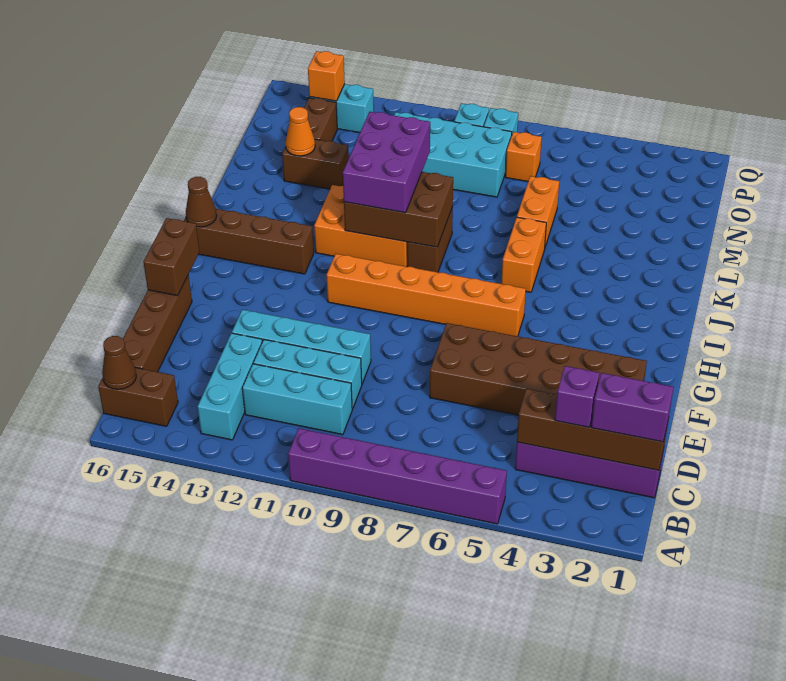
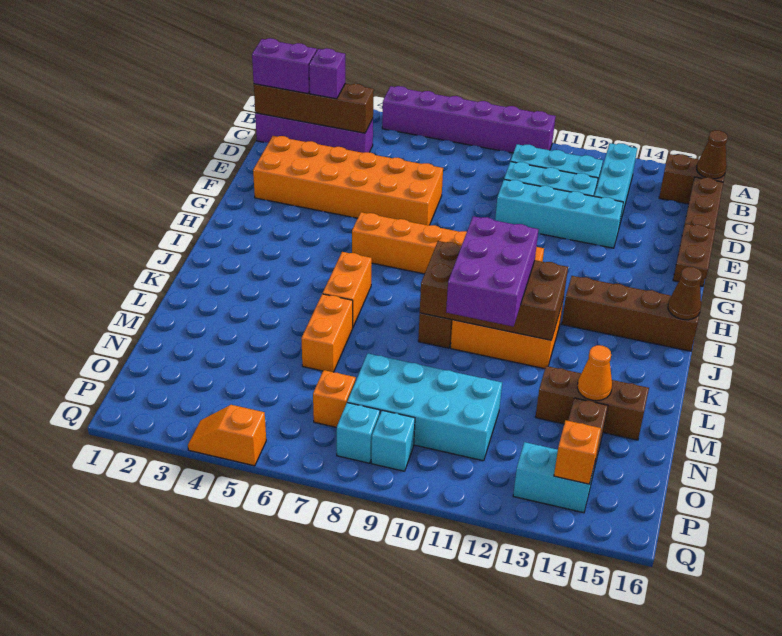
brown 2x6 brick [430,323,647,415] -> orange 2x6 brick [253,136,443,226]
brown 1x2 brick [143,218,199,296] -> brown 1x2 plate [675,224,715,279]
brown 2x3 brick [344,172,453,247] -> brown 2x4 brick [420,241,568,340]
brown 1x2 brick [282,139,349,189] -> brown 1x3 brick [536,366,649,440]
none -> orange 1x2 slope [188,405,266,466]

